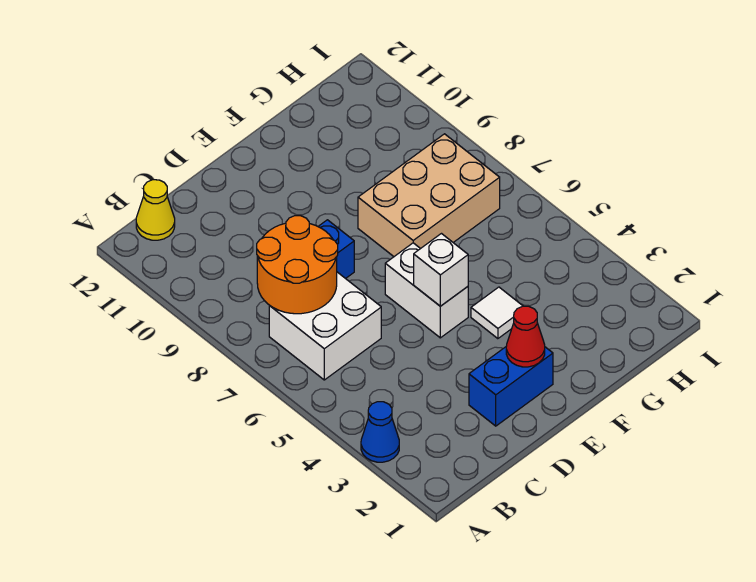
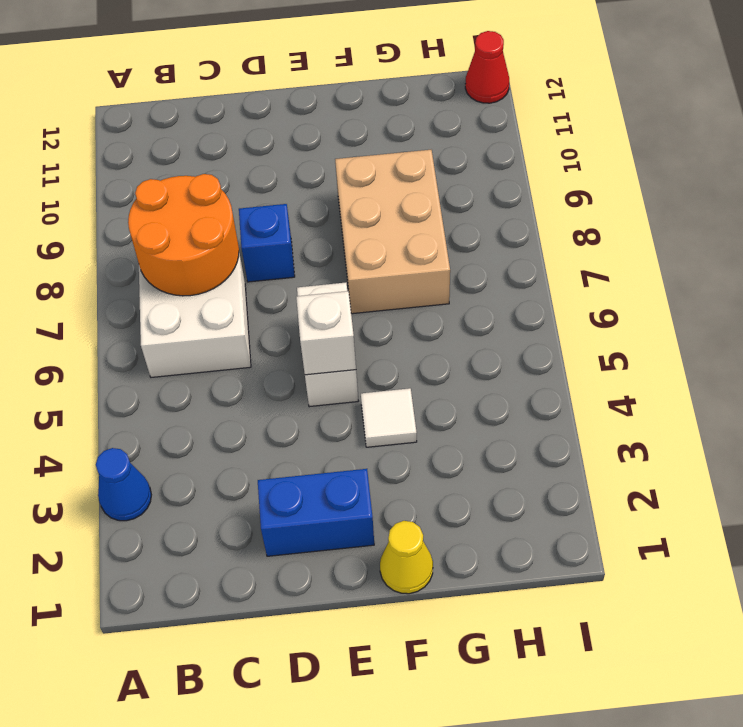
yellow 1x1 cone [136,180,175,240] -> yellow 1x1 cone moved to [380,521,433,594]
red 1x1 cone [506,306,545,367] -> red 1x1 cone moved to [465,31,509,103]
tan 2x3 brick [358,134,500,256] -> tan 2x3 brick turned to [335,150,450,314]

